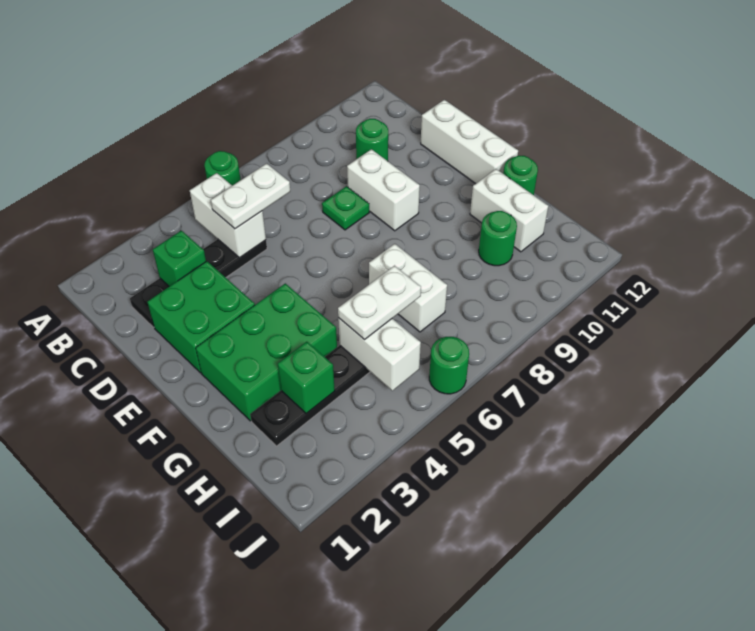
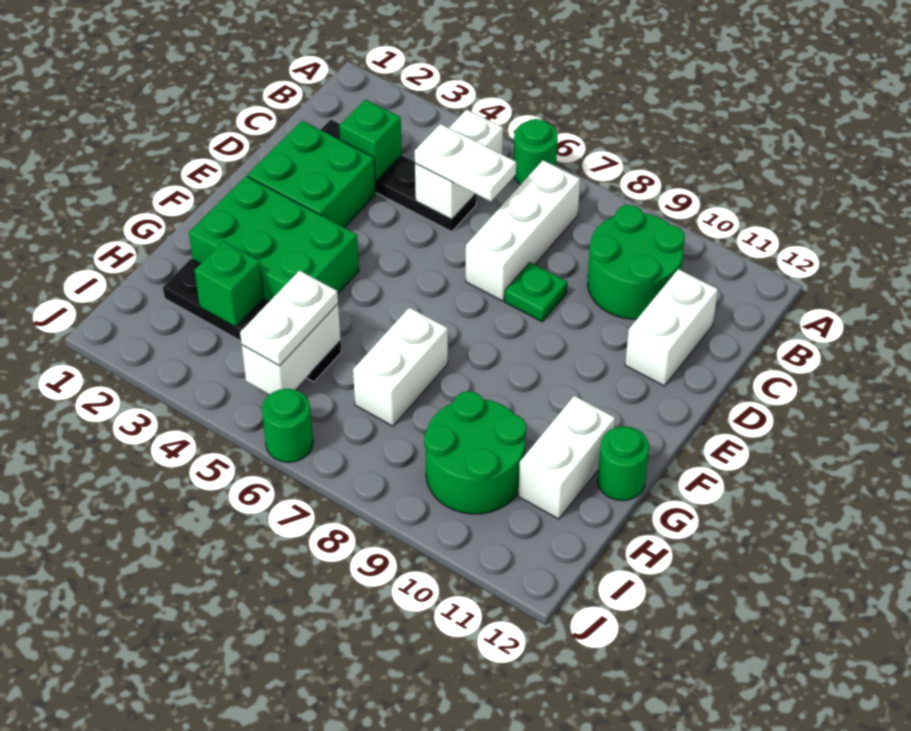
green 1x1 round brick [356,119,388,161] -> green 2x2 round brick [587,205,685,319]
white 1x2 brick [347,149,420,231] -> white 1x2 brick moved to [625,269,718,386]
white 1x3 brick [421,100,518,184] -> white 1x3 brick moved to [466,160,580,301]
white 1x2 plate [338,266,421,340] -> white 1x2 plate turned to [240,271,338,366]
green 1x1 round brick [479,211,517,266] -> green 2x2 round brick [424,391,526,514]

